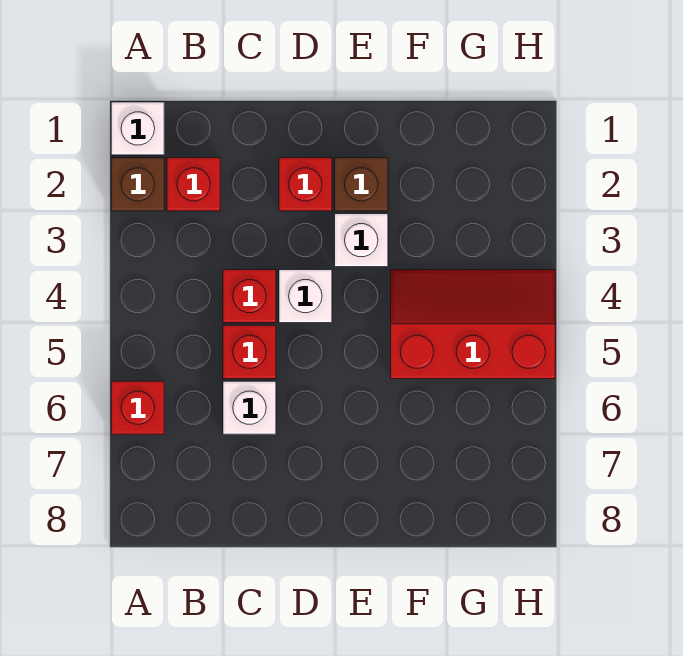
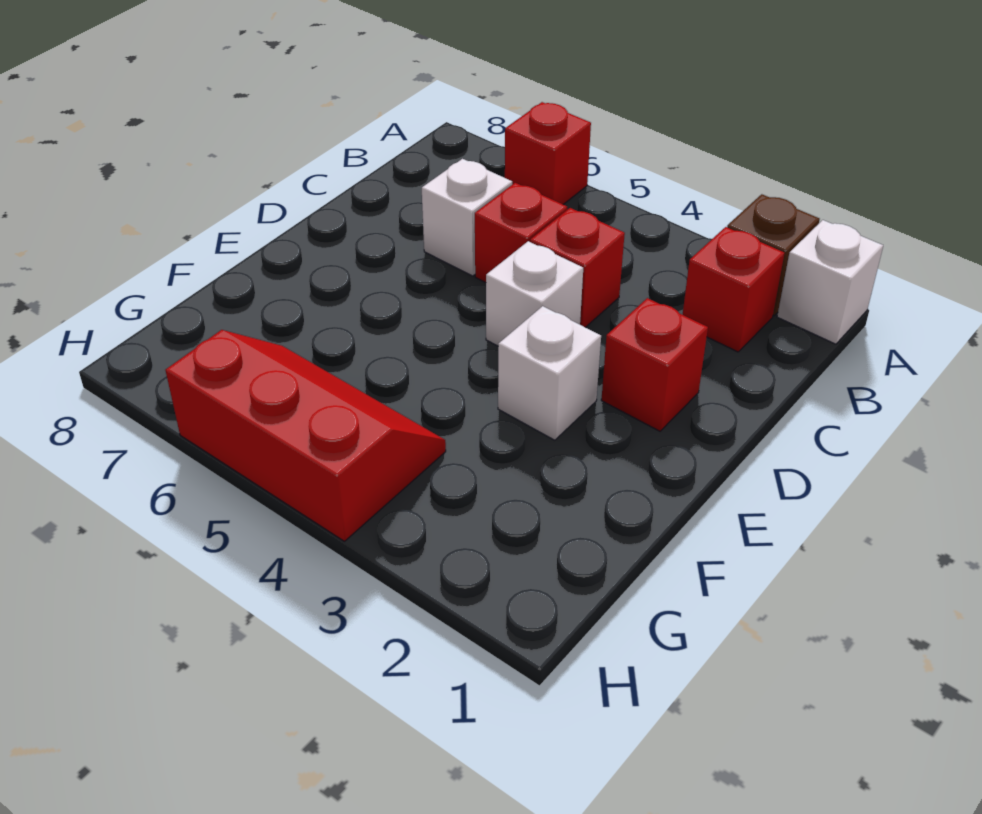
brown 1x1 brick [335,158,388,211] -> none
red 2x3 slope [391,270,555,379] -> red 2x3 slope turned to [165,330,446,541]

